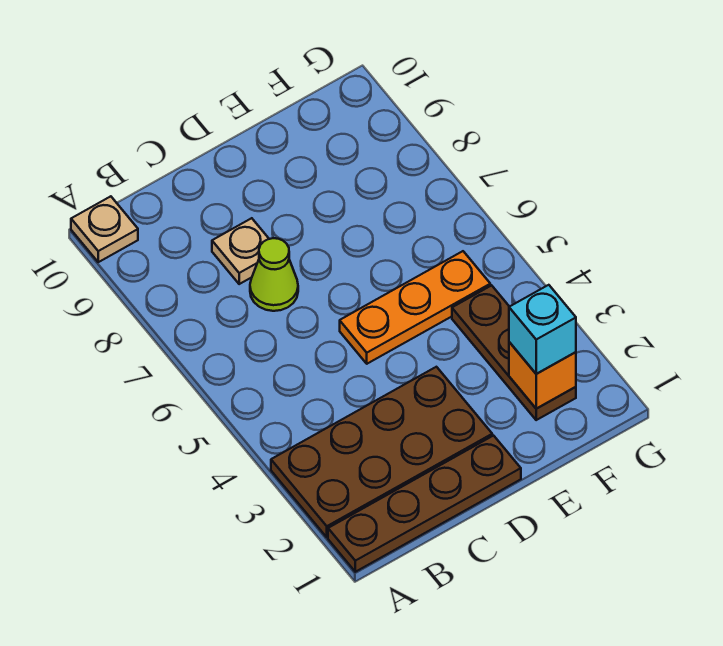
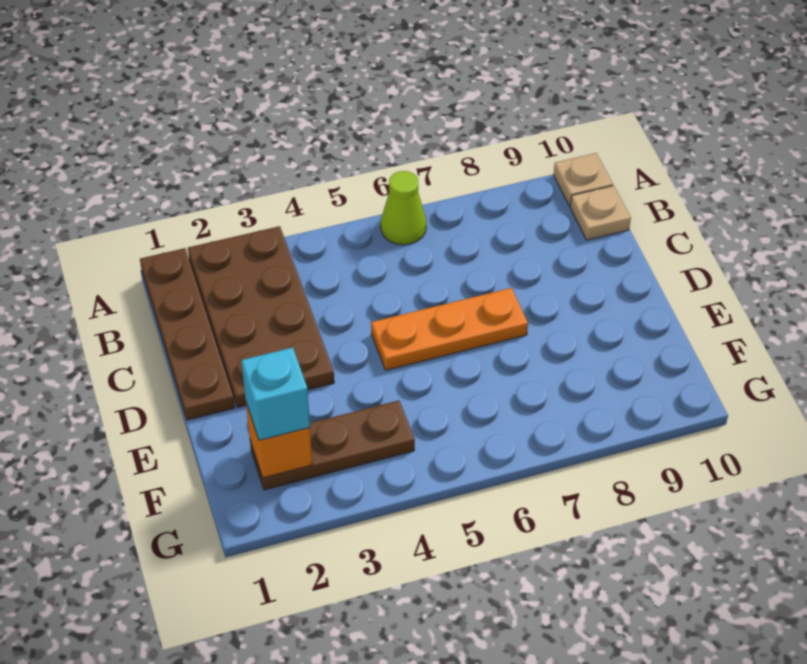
lime 1x1 cone [250,238,298,311] -> lime 1x1 cone moved to [381,171,426,245]
tan 1x1 plate [212,218,269,284] -> tan 1x1 plate moved to [570,186,631,240]
orange 1x3 plate [340,251,490,364] -> orange 1x3 plate turned to [371,288,528,370]

